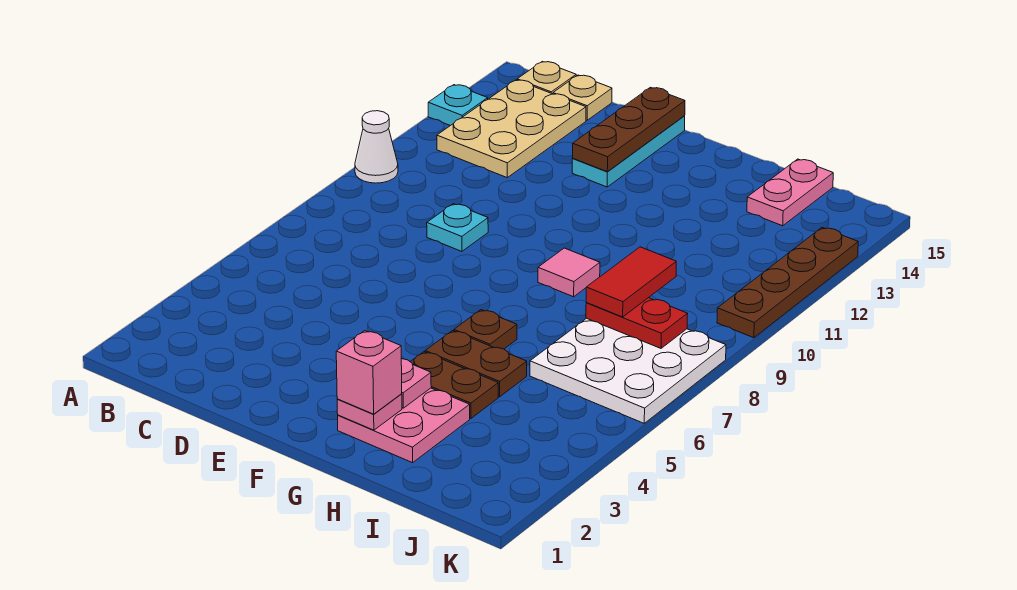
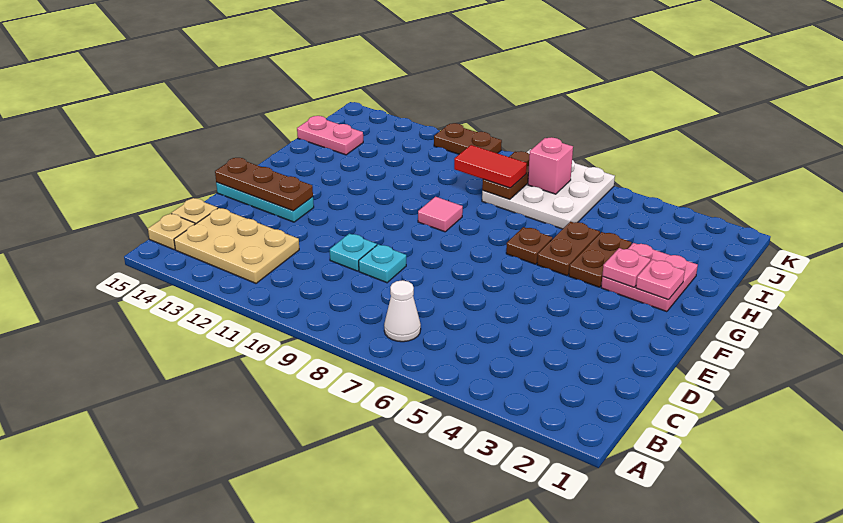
white 1x1 cone [355,111,398,183] -> white 1x1 cone moved to [384,280,421,342]
cyan 1x1 plate [428,85,488,126] -> cyan 1x1 plate moved to [330,234,377,271]
pink 1x1 brick [336,331,402,414] -> pink 1x1 brick moved to [528,137,573,194]
red 1x2 plate [586,298,688,348] -> brown 1x2 plate [482,151,530,200]
brown 1x4 plate [717,228,858,338] -> brown 1x2 plate [434,123,502,154]

